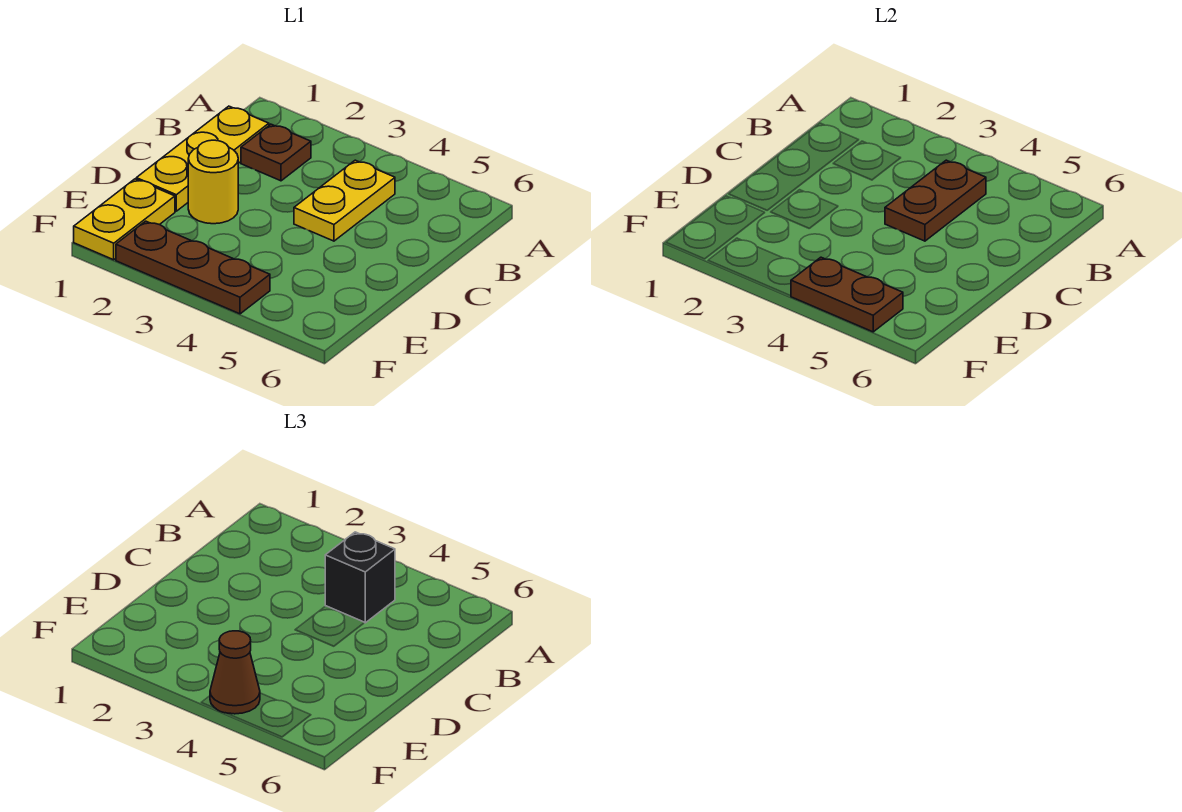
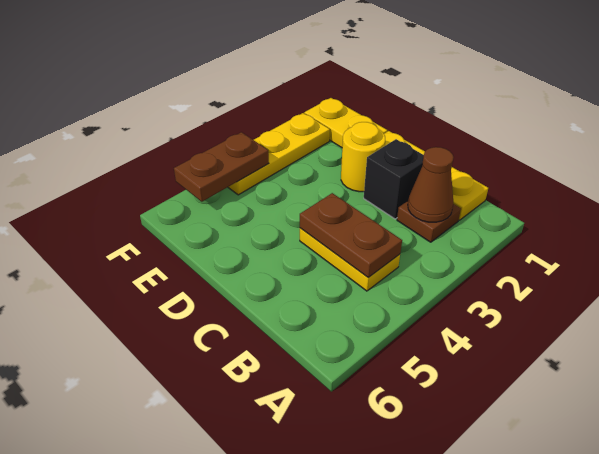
black 1x1 brick [325,532,395,623] -> black 1x1 brick moved to [364,139,424,219]
brown 1x3 plate [116,221,270,314] -> yellow 1x3 plate [228,113,330,195]
brown 1x1 cone [210,631,260,714] -> brown 1x1 cone moved to [408,147,454,222]

